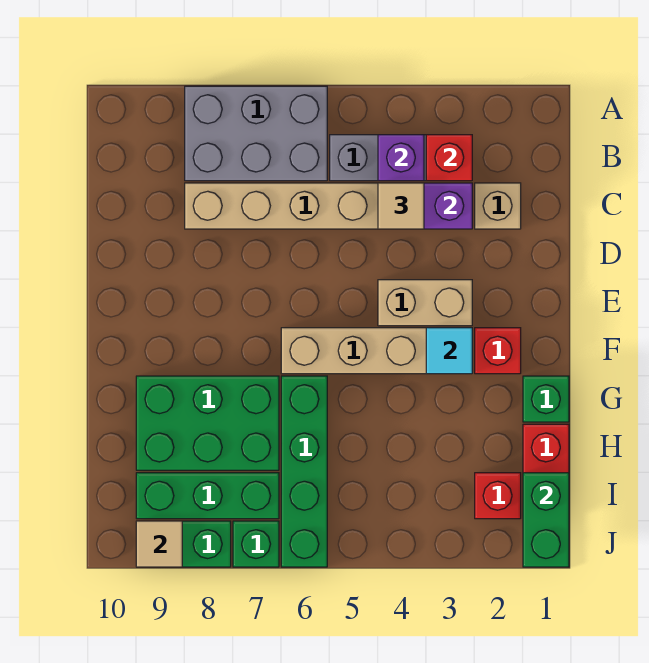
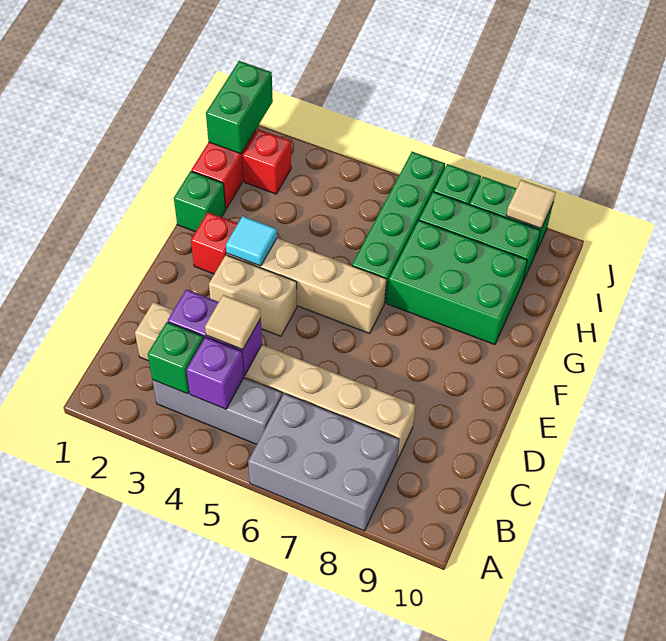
red 1x1 brick [426,135,472,181] -> green 1x1 brick [148,322,204,394]

